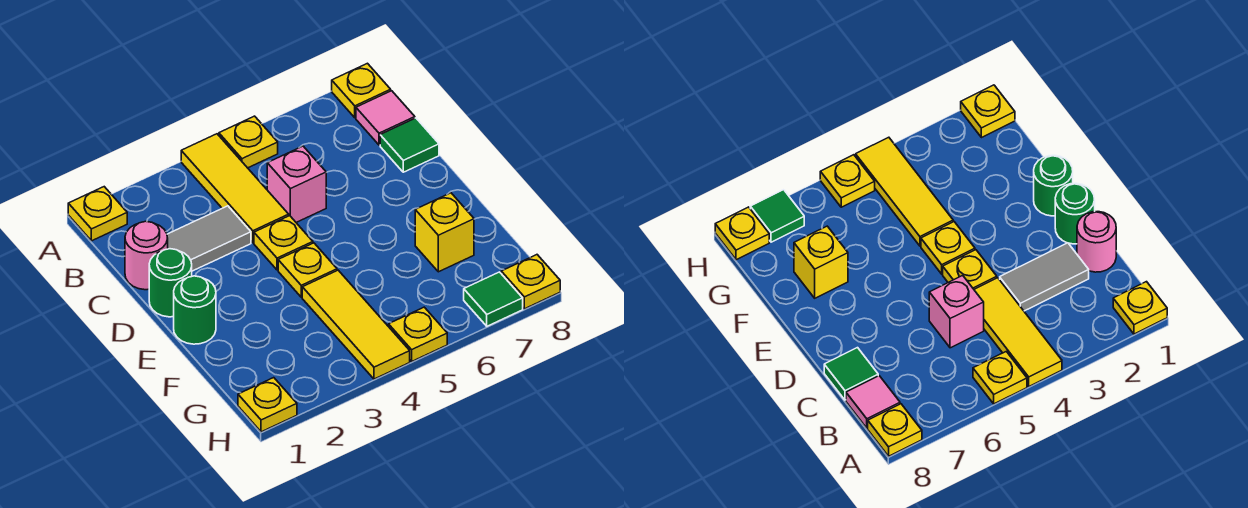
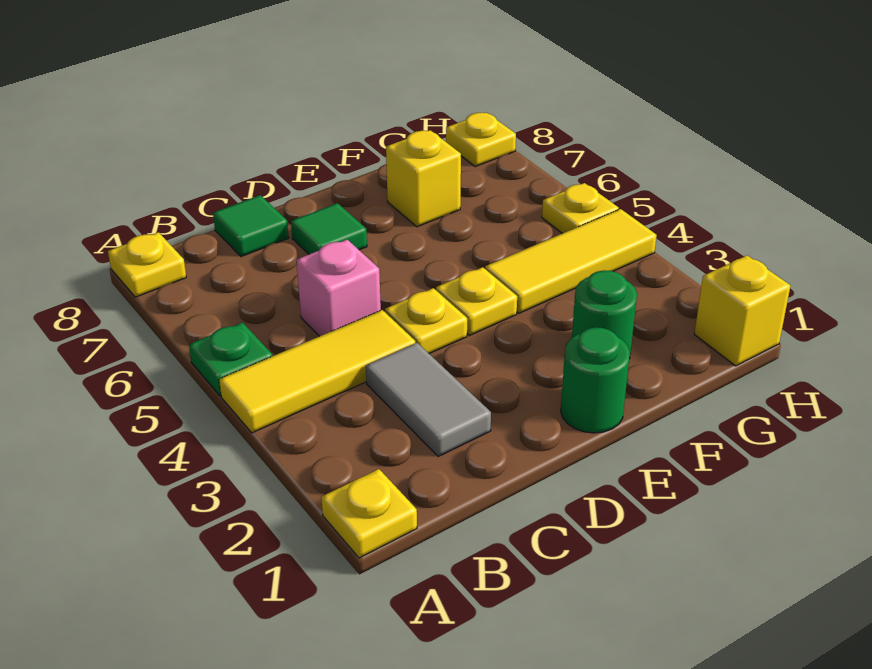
yellow 1x1 plate [219,116,278,168] -> green 1x1 plate [189,322,272,396]
pink 1x1 tile [356,91,415,145] -> none
pink 1x1 round brick [125,221,168,290] -> none
green 1x1 round brick [149,249,192,317] -> green 1x1 round brick moved to [572,270,637,359]
yellow 1x1 plate [238,378,297,432] -> yellow 1x1 brick [694,255,791,366]
green 1x1 tile [464,272,523,326] -> green 1x1 tile moved to [291,203,367,254]

